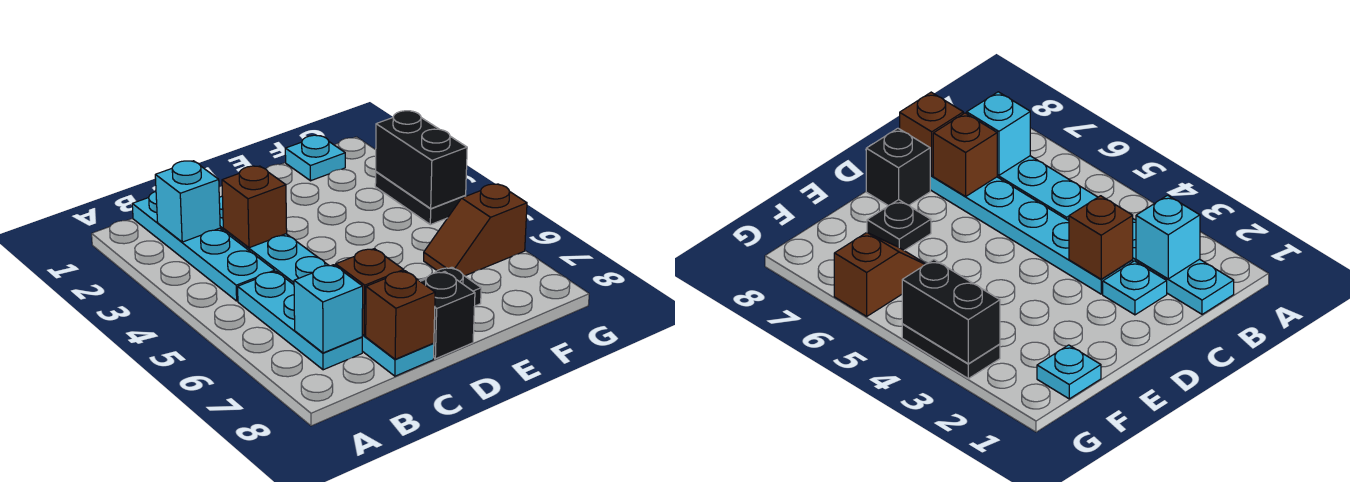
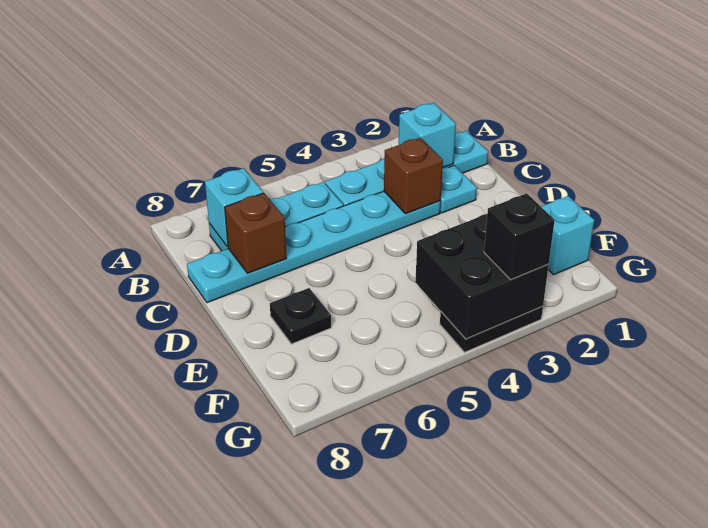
brown 1x1 brick [366,271,435,359] -> none
black 1x1 brick [420,272,475,359] -> black 1x1 brick moved to [484,193,555,280]
cyan 1x1 plate [285,135,345,181] -> cyan 1x1 brick [541,196,594,275]
brown 1x2 slope [424,184,527,276] -> none
black 1x2 brick [376,111,467,208] -> black 2x2 brick [415,214,549,339]

